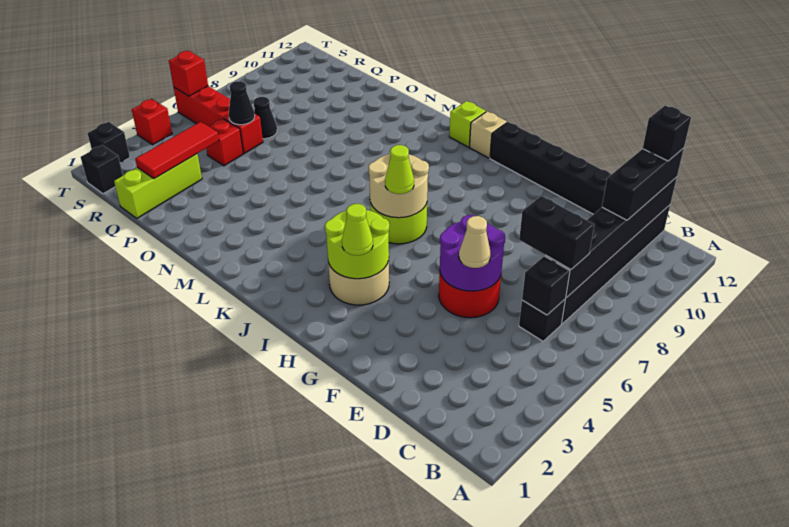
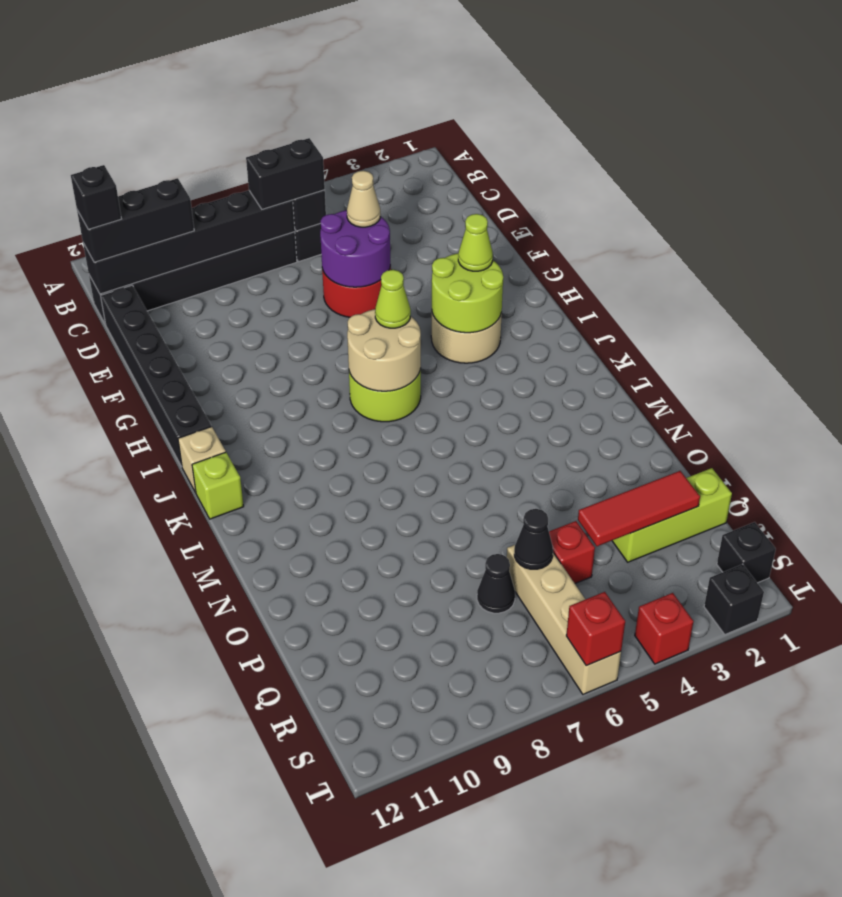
black 1x2 brick [519,196,594,270] -> black 1x2 brick turned to [246,138,325,209]
red 1x4 brick [174,86,263,154] -> tan 1x4 brick [507,545,621,694]

